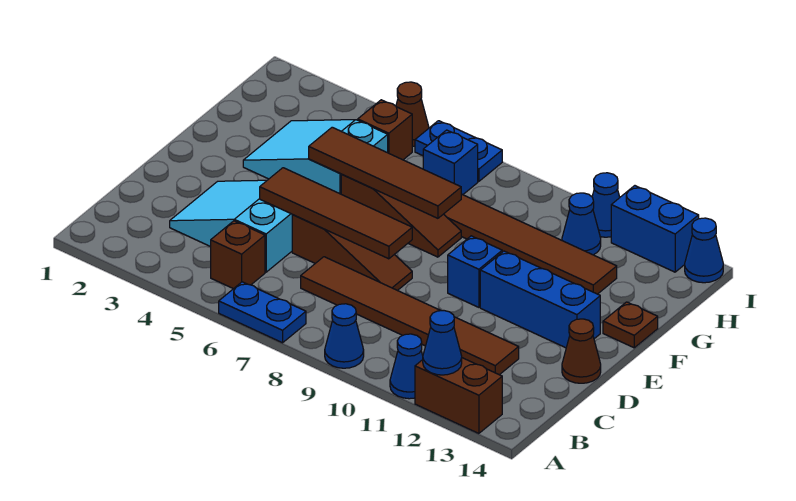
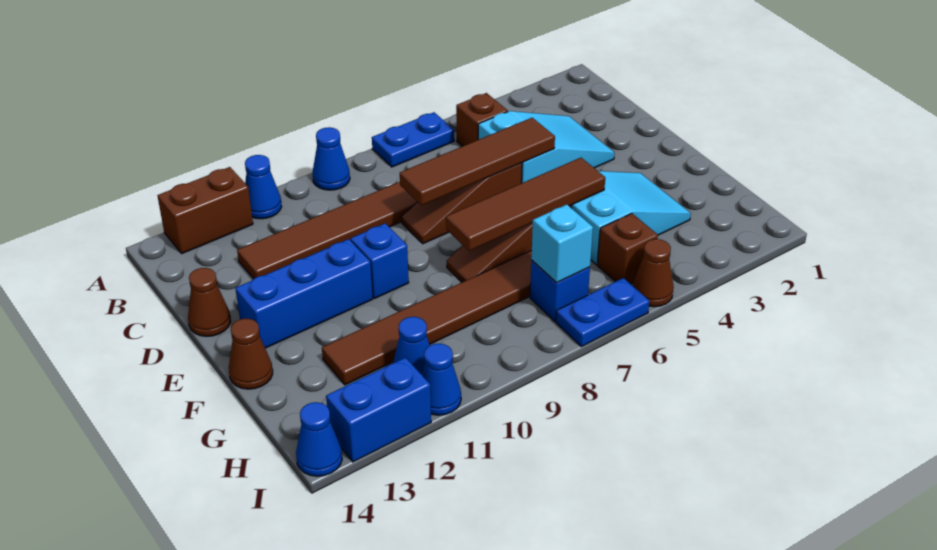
blue 1x1 cone [423,311,462,375] -> none
brown 1x1 plate [603,302,658,348] -> brown 1x1 cone [229,319,273,389]
none -> cyan 1x1 brick [531,205,593,283]

